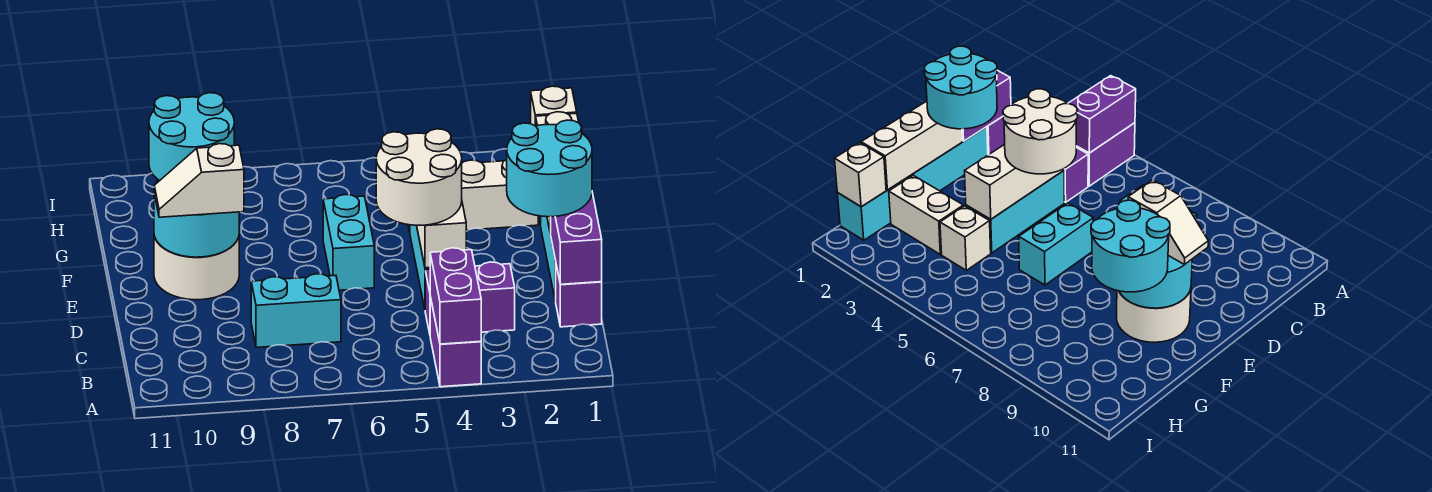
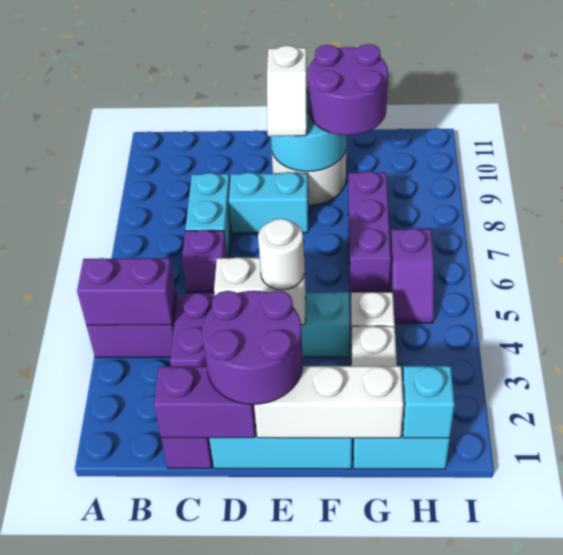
none -> purple 1x1 brick [182,230,227,292]
cyan 2x2 round brick [507,120,592,217] -> purple 2x2 round brick [202,290,303,405]
white 1x3 brick [417,202,466,268] -> white 1x2 brick [214,257,306,325]
white 2x2 round brick [376,129,462,225] -> white 1x1 round brick [258,219,304,290]
cyan 1x2 brick [323,195,374,290] -> cyan 1x2 brick moved to [229,172,308,233]
white 1x2 slope [154,144,244,217] -> white 1x2 slope turned to [267,46,307,136]
cyan 2x2 round brick [149,93,234,181] -> purple 2x2 round brick [308,44,388,135]
none -> purple 1x3 brick [348,171,391,292]
white 1x1 brick [531,86,577,126] -> cyan 1x1 brick [402,366,455,438]
none -> purple 1x2 slope [390,228,434,323]

